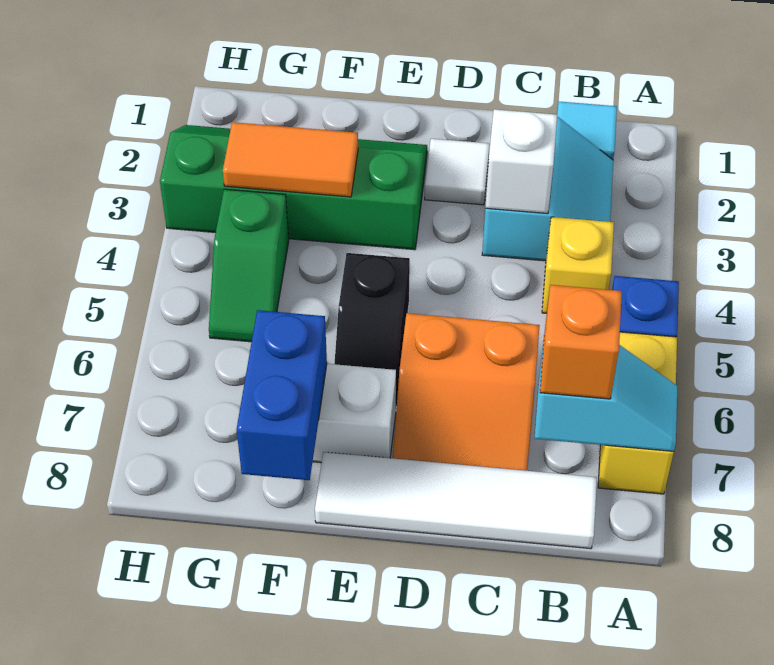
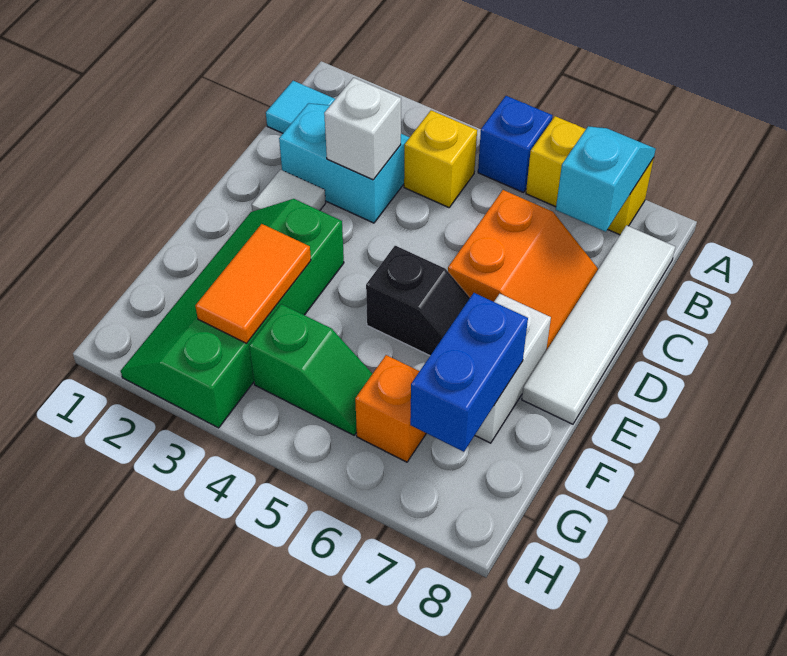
orange 1x1 brick [540,285,622,399] -> orange 1x1 brick moved to [355,355,426,462]
blue 1x2 brick [237,310,327,480] -> blue 1x2 brick turned to [410,293,528,452]

